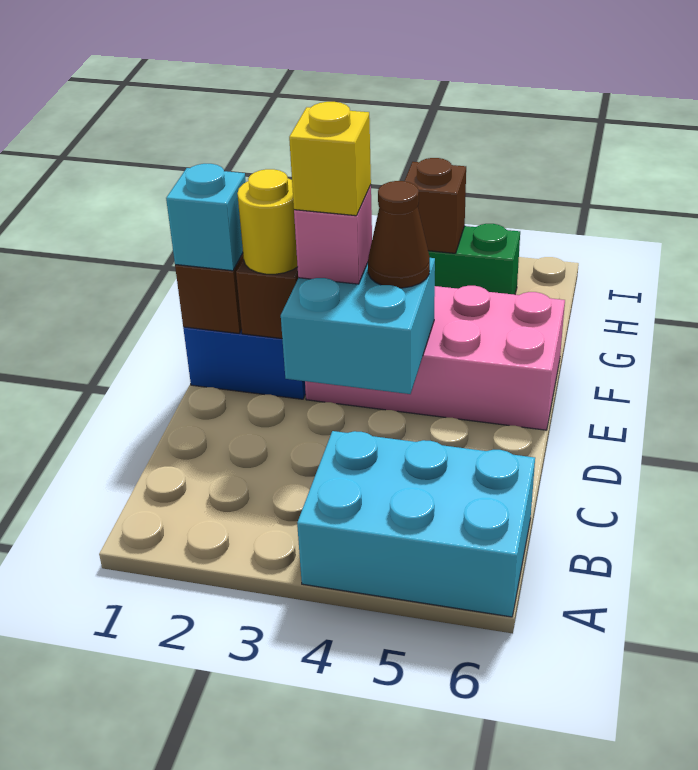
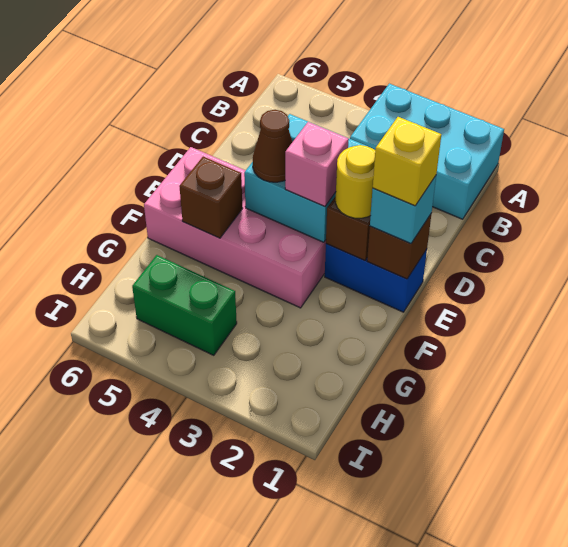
cyan 2x3 brick [297,431,535,617] -> cyan 2x3 brick moved to [350,84,504,219]
yellow 1x1 brick [289,102,371,216] -> yellow 1x1 brick moved to [373,117,441,206]
brown 1x1 brick [405,158,466,253] -> brown 1x1 brick moved to [179,157,243,238]

